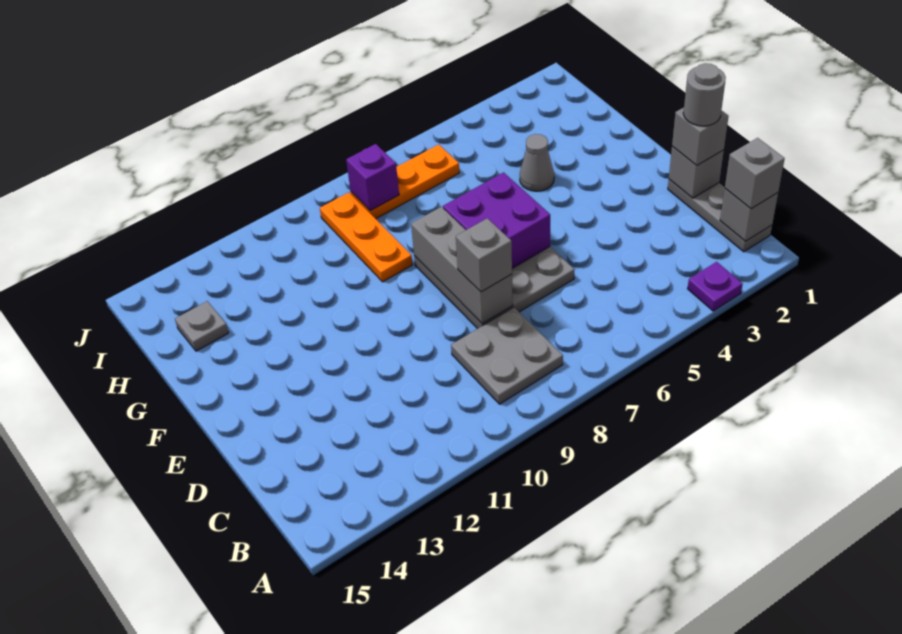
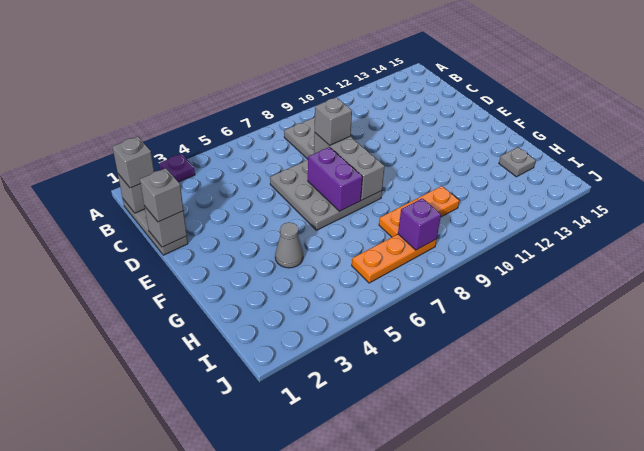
grey 1x1 round brick [683,63,726,126] -> none
purple 2x2 brick [443,172,550,268] -> purple 1x2 brick [308,147,362,211]
orange 1x3 plate [320,193,412,282] -> orange 1x3 plate turned to [379,186,459,237]

